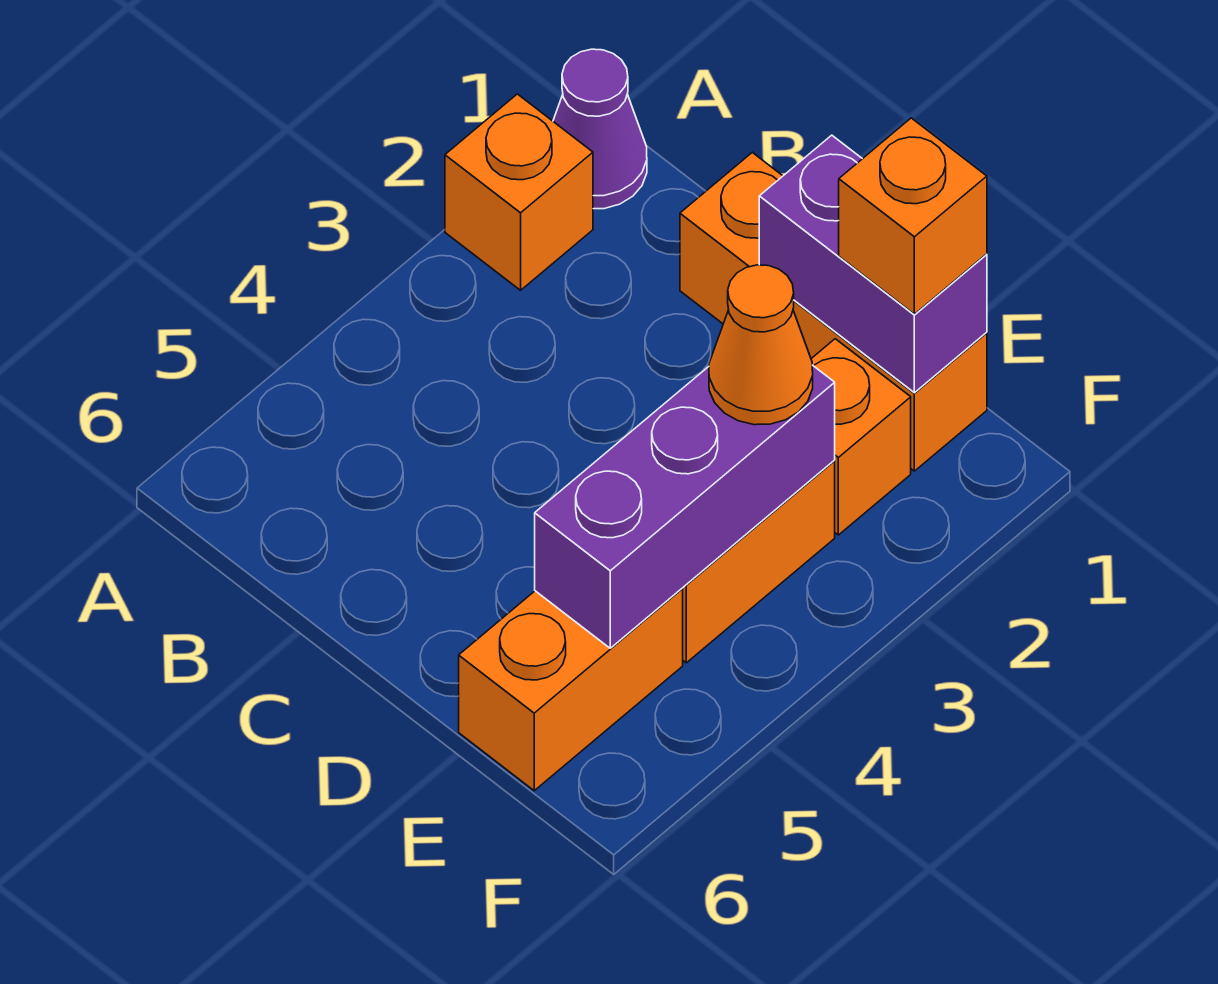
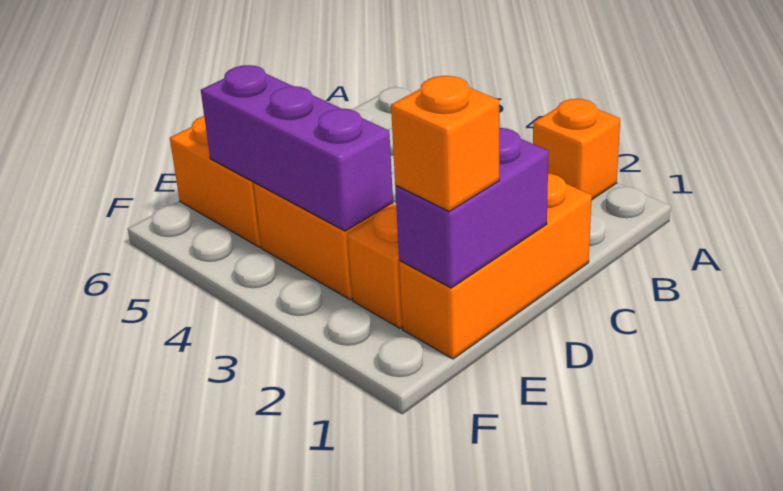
purple 1x1 cone [553,49,647,209] -> none
orange 1x1 cone [709,265,813,425] -> none

